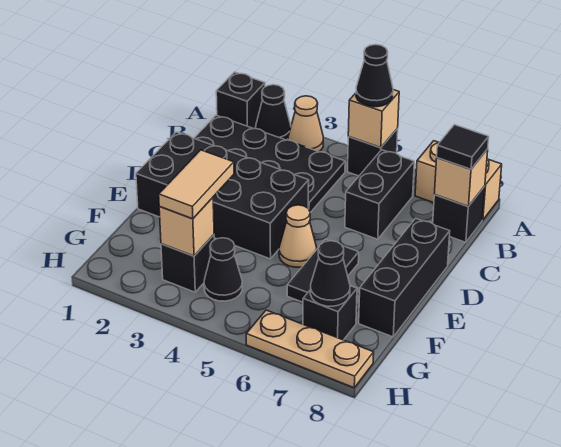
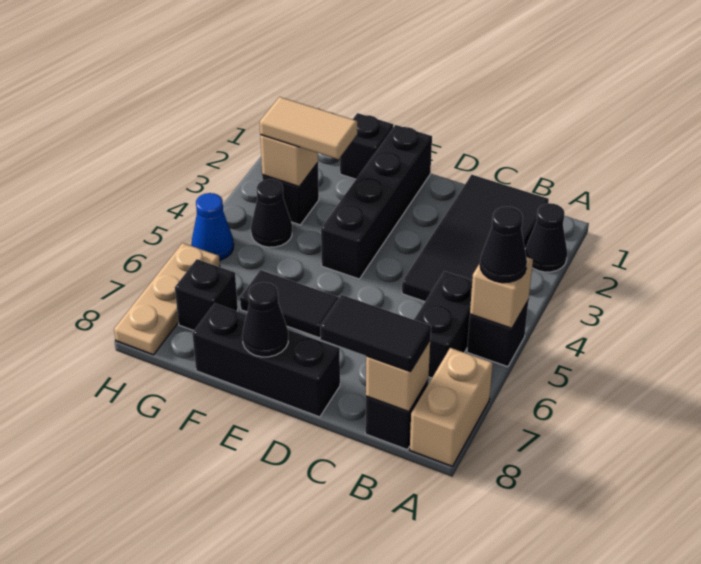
black 1x1 brick [216,72,265,129] -> black 1x1 brick moved to [340,113,394,179]
tan 1x1 cone [288,96,323,152] -> none
black 2x4 plate [194,115,345,213] -> black 2x4 tile [402,175,549,301]
black 1x2 brick [345,150,414,239] -> black 1x2 brick turned to [414,271,472,378]
black 1x1 tile [437,125,489,169] -> black 1x2 tile [320,295,431,372]
black 2x4 brick [136,132,309,259] -> black 1x4 brick [321,125,432,279]
tan 1x1 cone [279,205,317,267] -> none
black 1x1 cone [310,241,350,306] -> black 1x1 cone moved to [242,282,288,357]
none -> blue 1x1 cone [192,193,234,260]

